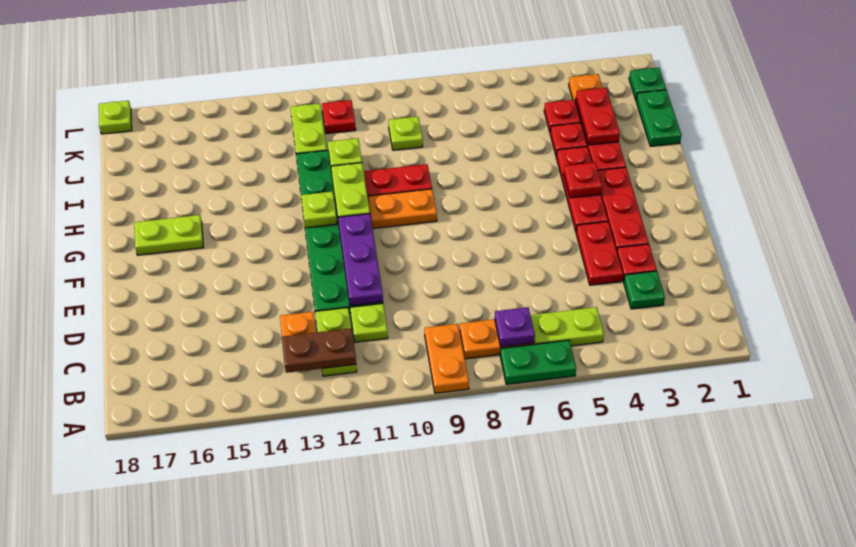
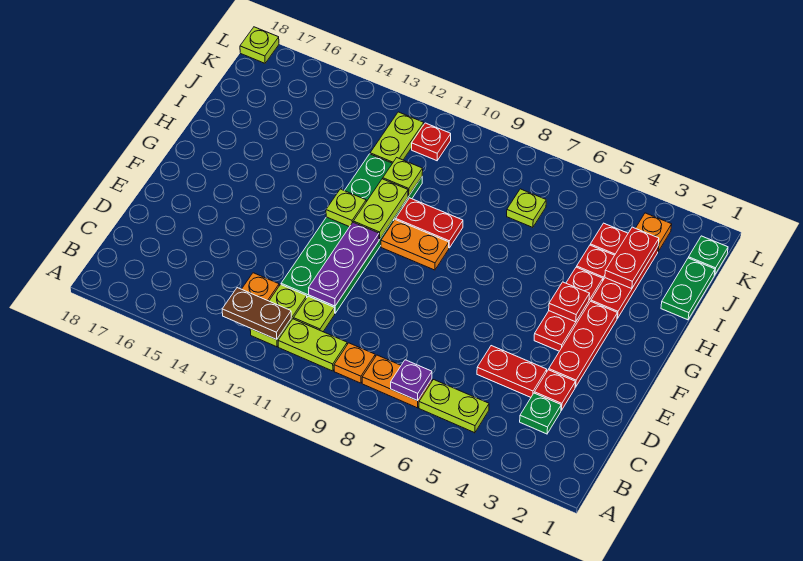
green 1x2 plate [500,340,576,384] -> none
orange 1x2 plate [425,324,469,393] -> orange 1x1 plate [334,343,375,383]
red 1x2 plate [576,222,623,285] -> red 1x2 plate turned to [477,346,547,397]
lime 1x2 plate [134,215,203,255] -> lime 1x2 plate moved to [278,319,347,371]
lime 1x1 plate [388,117,423,150] -> lime 1x1 plate moved to [507,189,546,227]

